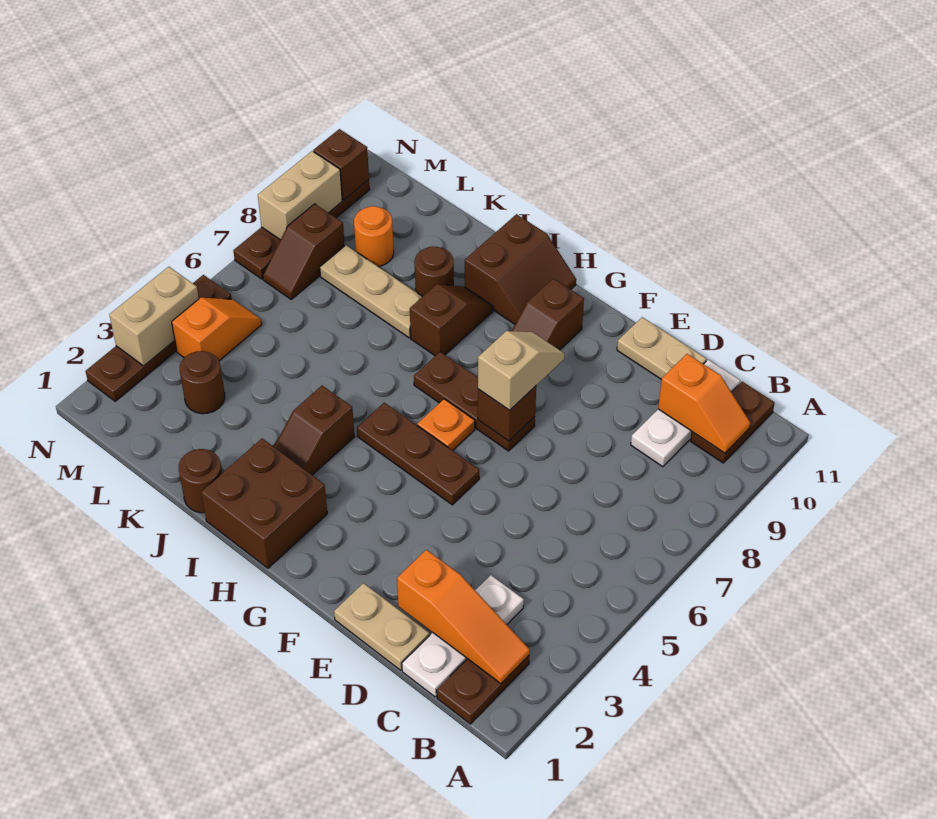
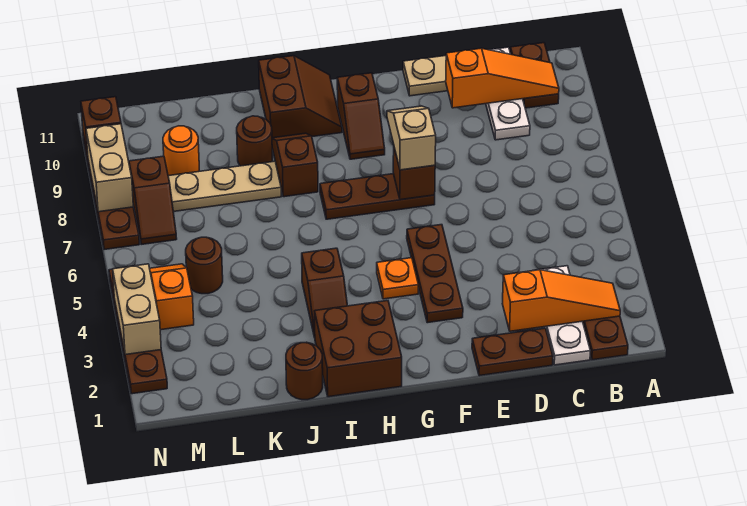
orange 1x2 slope [658,354,750,453] -> orange 1x3 slope [446,48,559,108]
tan 1x2 plate [334,583,430,670] -> brown 1x2 plate [472,328,553,376]
brown 1x3 plate [357,403,479,505] -> brown 1x3 plate turned to [407,225,463,323]
orange 1x1 plate [417,399,475,451] -> orange 1x1 plate moved to [377,258,418,299]
brown 1x1 round brick [180,351,225,414] -> brown 1x1 round brick moved to [186,237,223,294]

